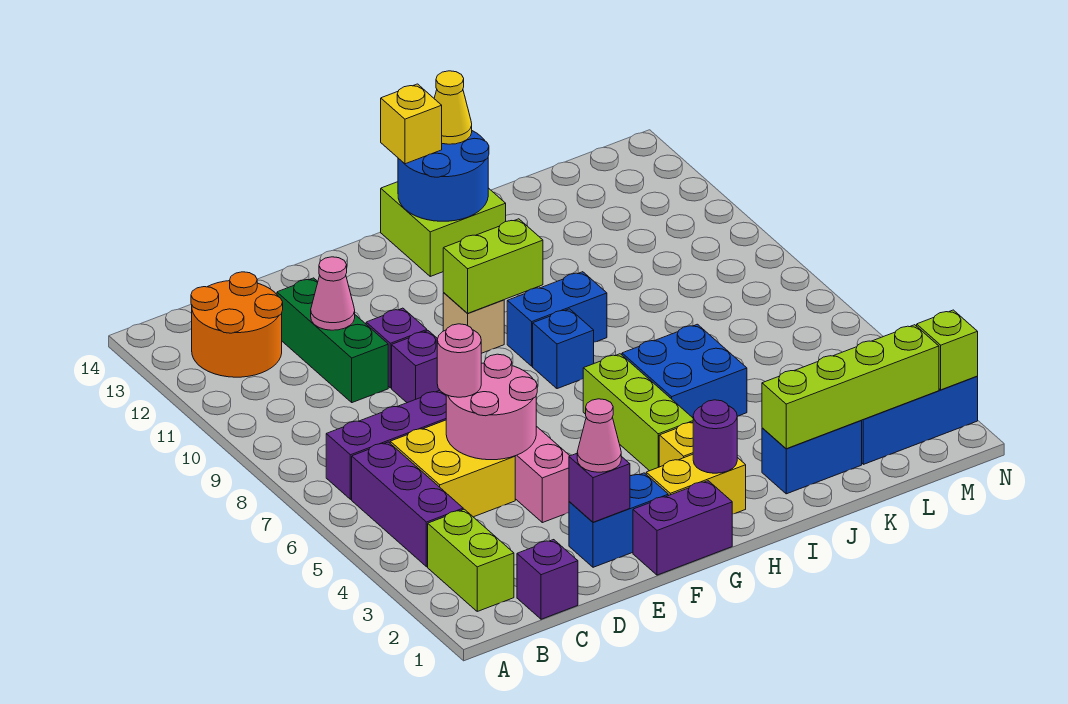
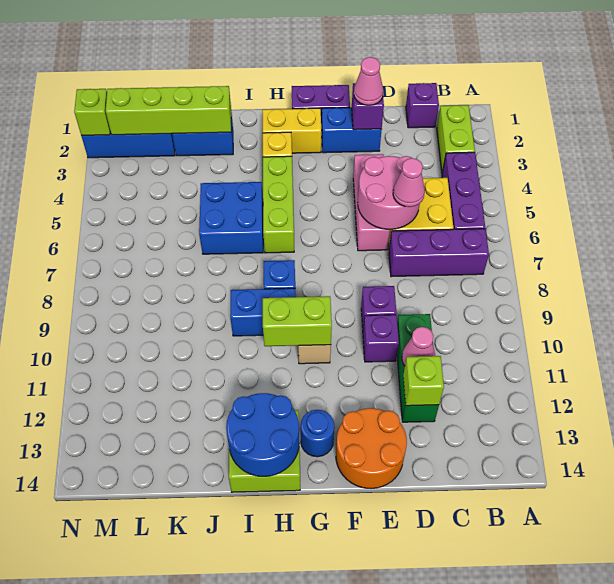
orange 2x2 round brick [191,272,283,377] -> orange 2x2 round brick moved to [336,408,407,488]
pink 1x1 round brick [437,324,481,397] -> pink 1x1 cone [393,158,425,207]
none -> lime 1x1 brick [403,356,444,406]
none -> blue 1x1 round brick [301,410,334,457]
purple 1x1 round brick [693,400,737,473] -> none
yellow 1x1 brick [381,84,442,164] -> none
yellow 1x1 cone [434,71,472,144] -> none

